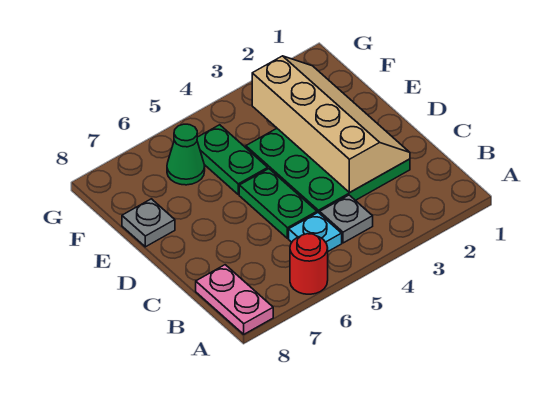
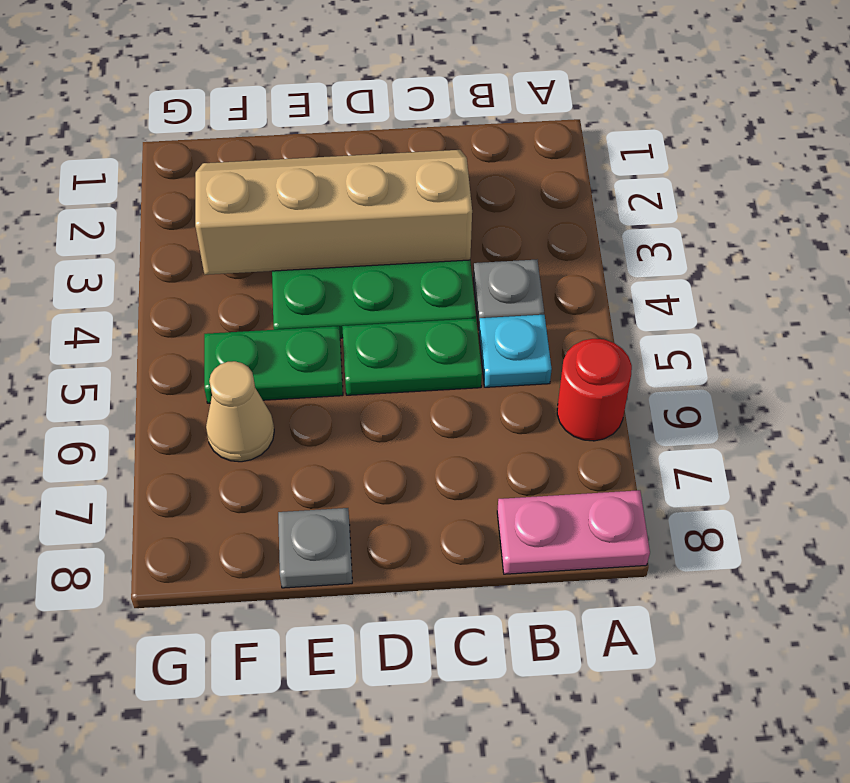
green 1x1 cone [167,124,205,185] -> tan 1x1 cone [206,361,274,462]

